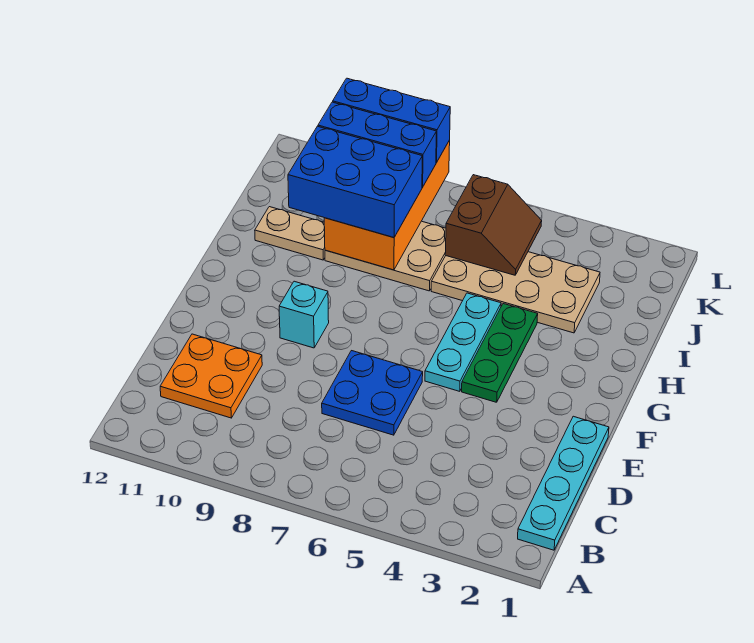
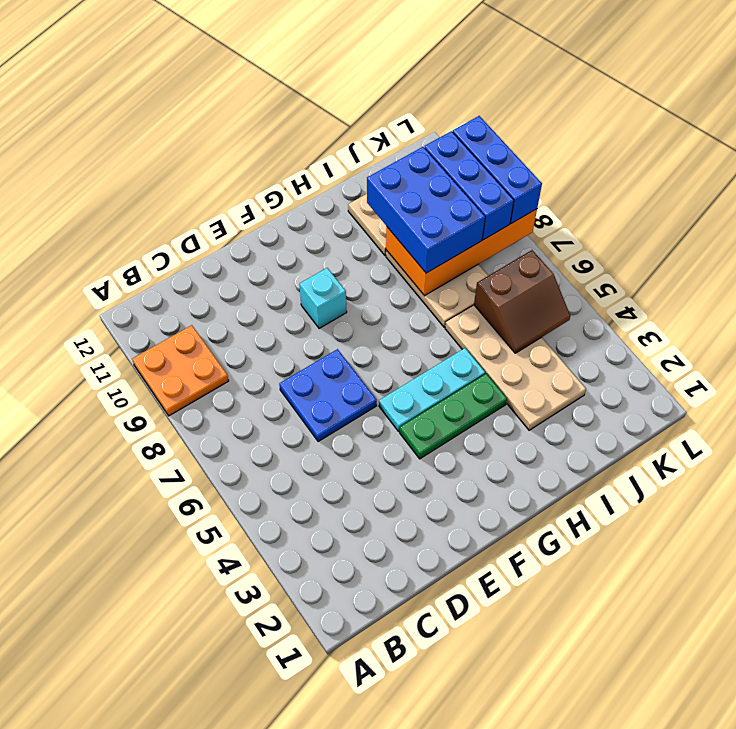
cyan 1x4 plate [518,416,609,550] -> none
orange 2x2 plate [160,334,262,418] -> orange 2x2 plate moved to [132,325,229,416]

